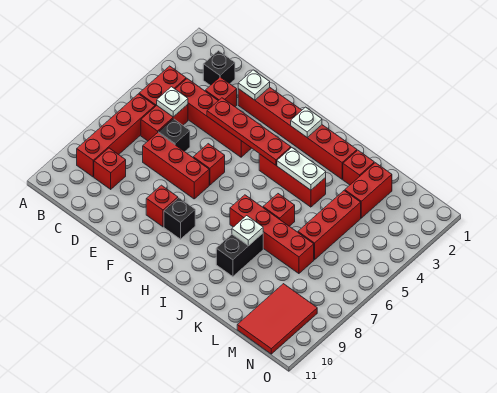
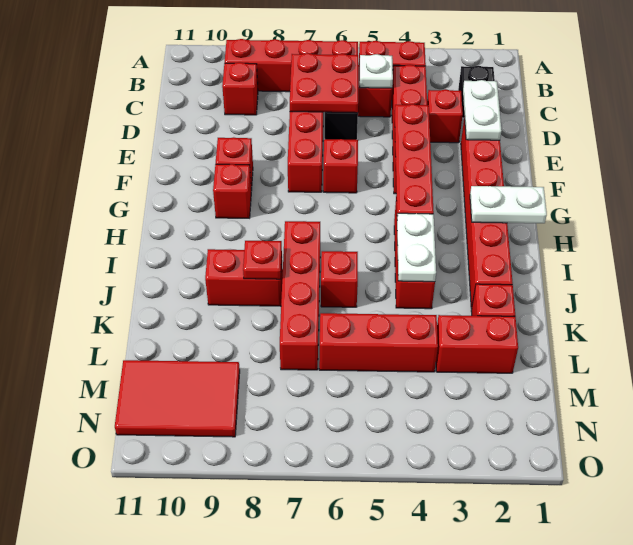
none -> red 2x2 plate [290,53,358,113]
white 1x1 plate [238,70,270,100] -> white 1x2 plate [463,80,502,140]
black 1x1 brick [164,198,195,239] -> red 1x1 brick [213,164,251,218]
white 1x1 plate [291,107,322,137] -> white 1x2 plate [470,186,547,223]
black 1x2 brick [216,233,263,277] -> red 1x2 brick [205,249,283,306]
white 1x1 plate [232,216,263,246] -> red 1x1 plate [243,241,282,279]

